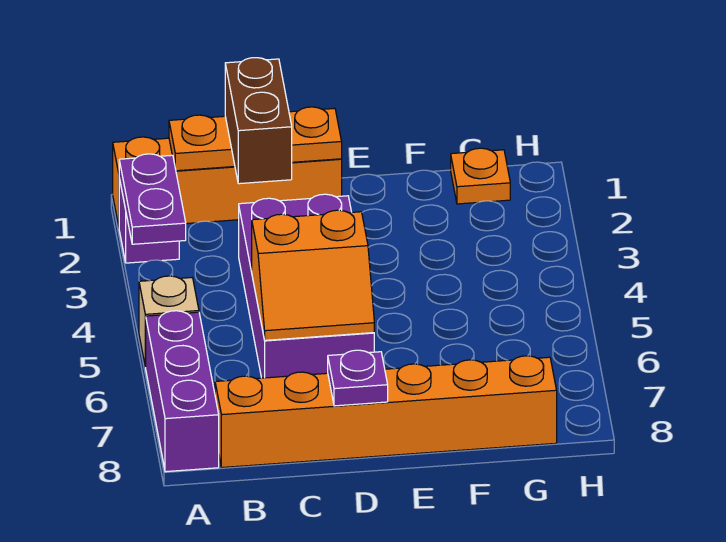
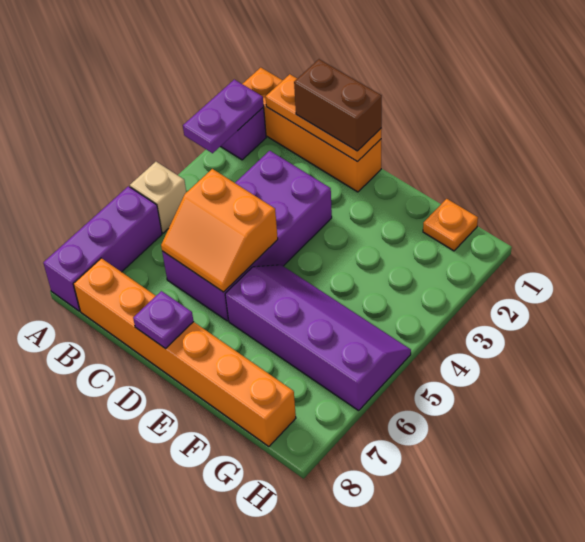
brown 1x2 brick [225,58,292,184] -> brown 1x2 brick turned to [294,59,382,151]
none -> purple 2x4 slope [225,265,411,410]

